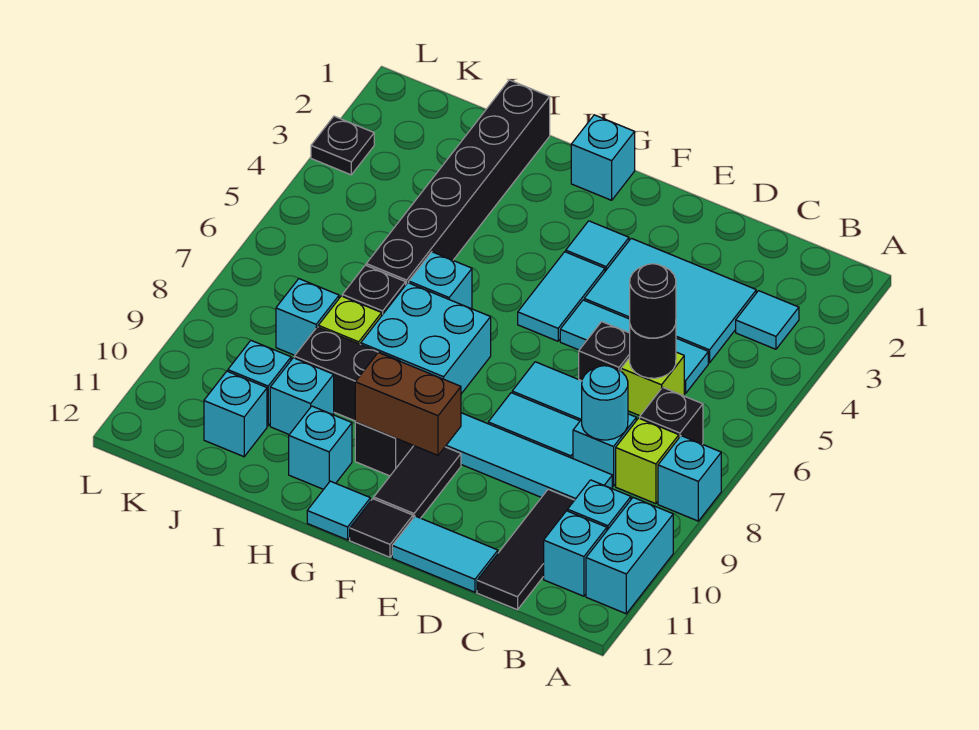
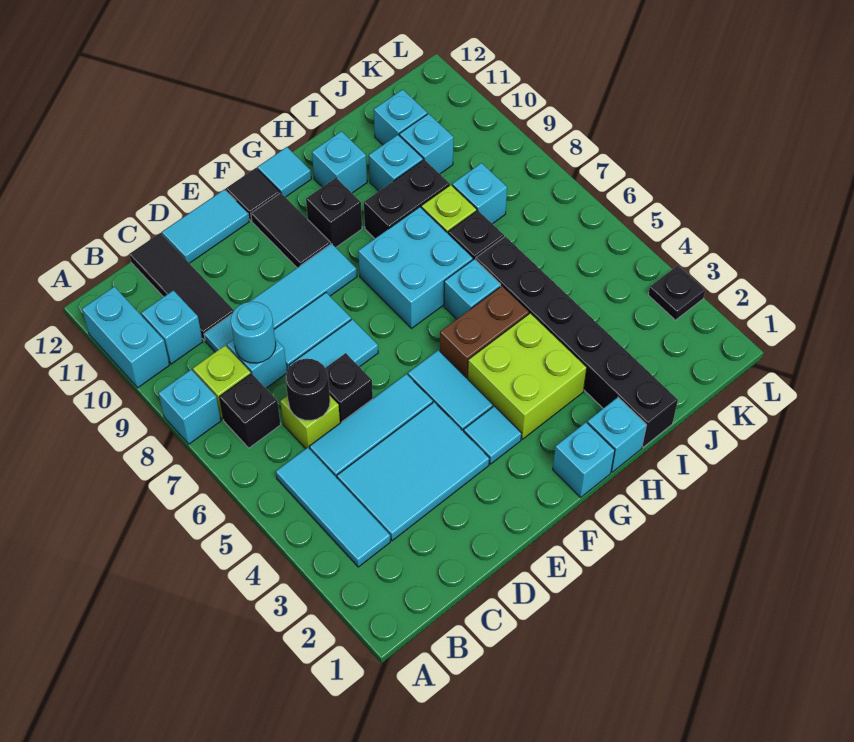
cyan 1x1 tile [736,291,799,349] -> cyan 1x3 tile [276,448,390,567]
cyan 1x1 brick [544,511,607,596] -> cyan 1x1 brick moved to [587,397,646,472]
black 1x1 round brick [630,264,676,338] -> none
brown 1x2 brick [355,353,461,455] -> brown 1x2 brick moved to [440,286,529,379]
none -> lime 2x2 brick [468,313,587,439]

